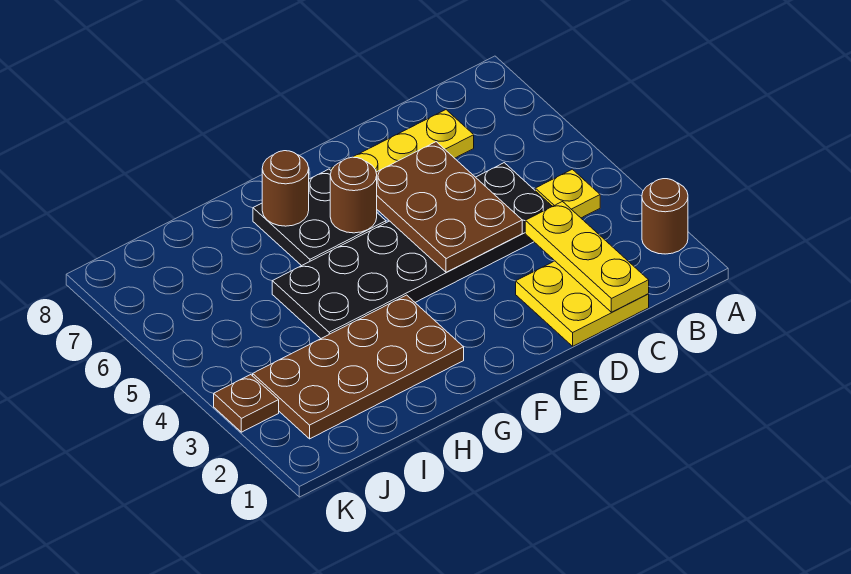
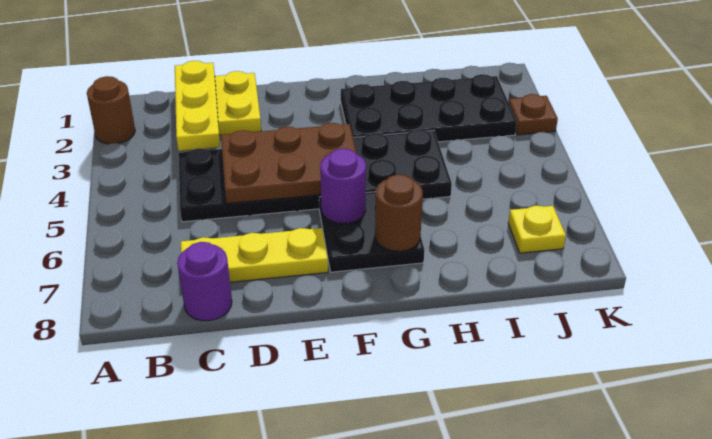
yellow 1x1 plate [535,169,600,218] -> yellow 1x1 plate moved to [508,206,566,253]
none -> purple 1x1 round brick [177,242,232,321]
brown 2x3 plate [376,142,522,273] -> brown 2x3 plate turned to [221,123,357,204]
brown 1x1 round brick [330,157,377,233] -> purple 1x1 round brick [320,149,366,223]
brown 2x4 plate [253,295,464,439] -> black 2x4 plate [341,74,517,142]

